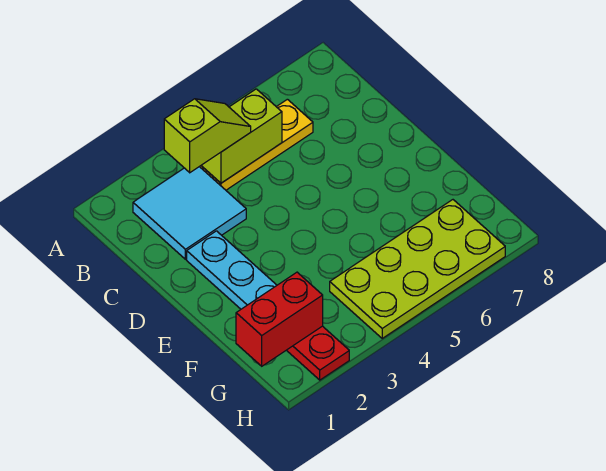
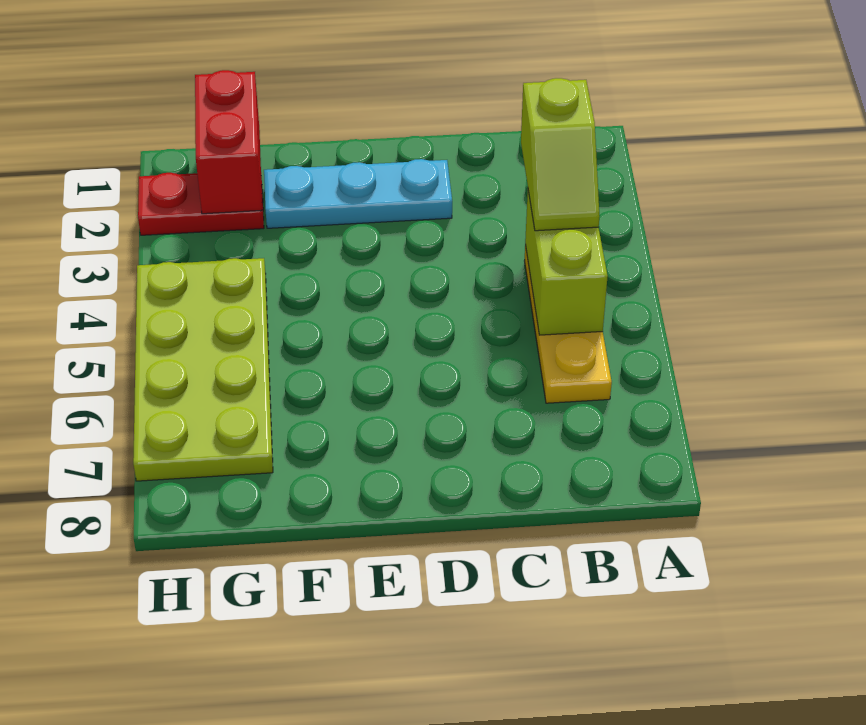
cyan 2x2 tile [133,167,246,259] -> none

